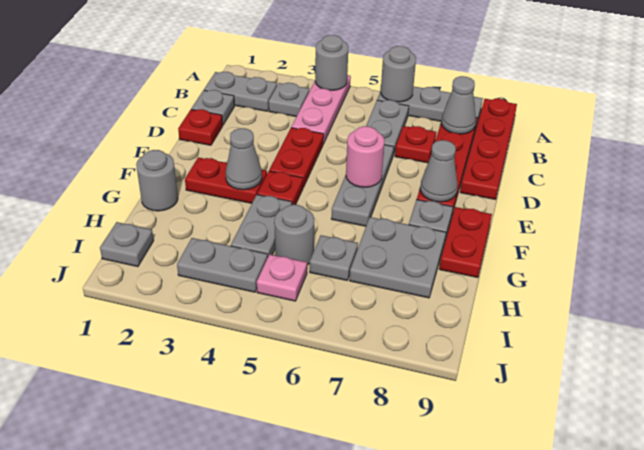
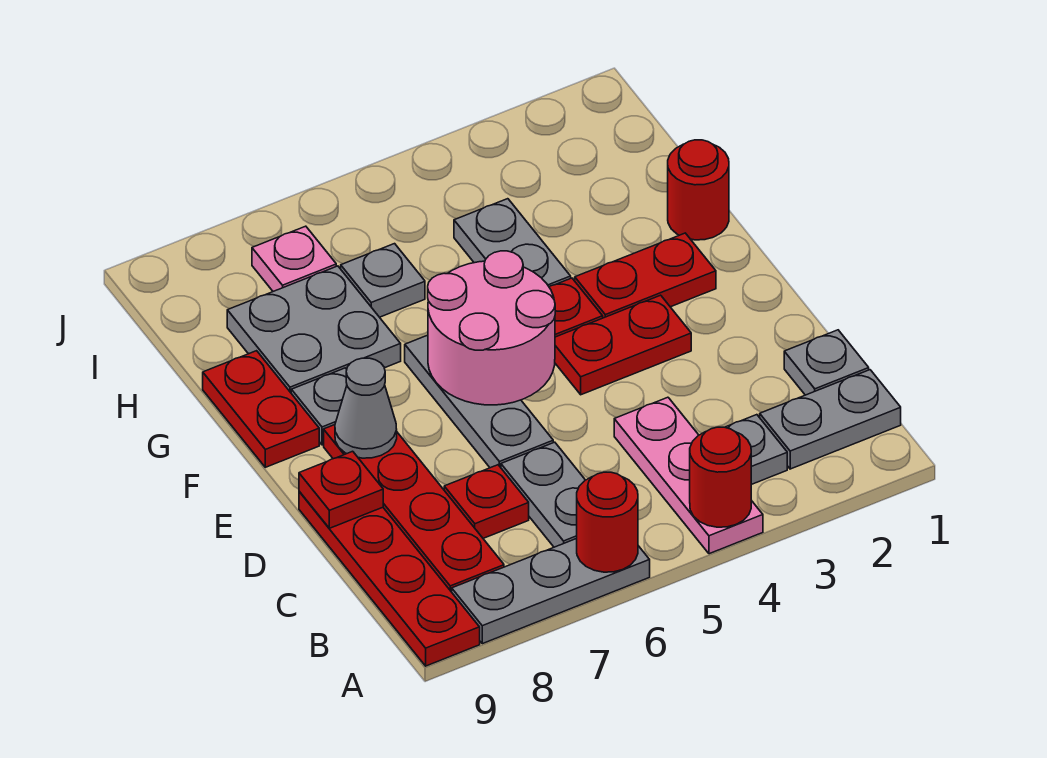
grey 1x1 round brick [315,35,348,90] -> red 1x1 round brick [690,427,751,527]
grey 1x1 round brick [380,46,416,102] -> red 1x1 round brick [577,472,638,572]
grey 1x1 cone [442,76,476,134] -> none
red 1x1 plate [178,109,223,145] -> red 1x1 plate moved to [299,451,383,528]
red 1x2 plate [269,128,324,187] -> red 1x2 plate turned to [555,295,691,395]
pink 1x1 round brick [346,126,384,187] -> pink 2x2 round brick [428,251,555,405]
grey 1x1 cone [225,128,262,190] -> none
grey 1x1 round brick [136,150,178,211] -> red 1x1 round brick [668,140,729,240]
grey 1x1 round brick [274,205,314,265] -> none
grey 1x1 plate [100,222,154,267] -> none
grey 1x2 plate [177,238,268,292] -> none
pink 1x1 plate [257,254,307,301] -> pink 1x1 plate moved to [252,226,336,291]

